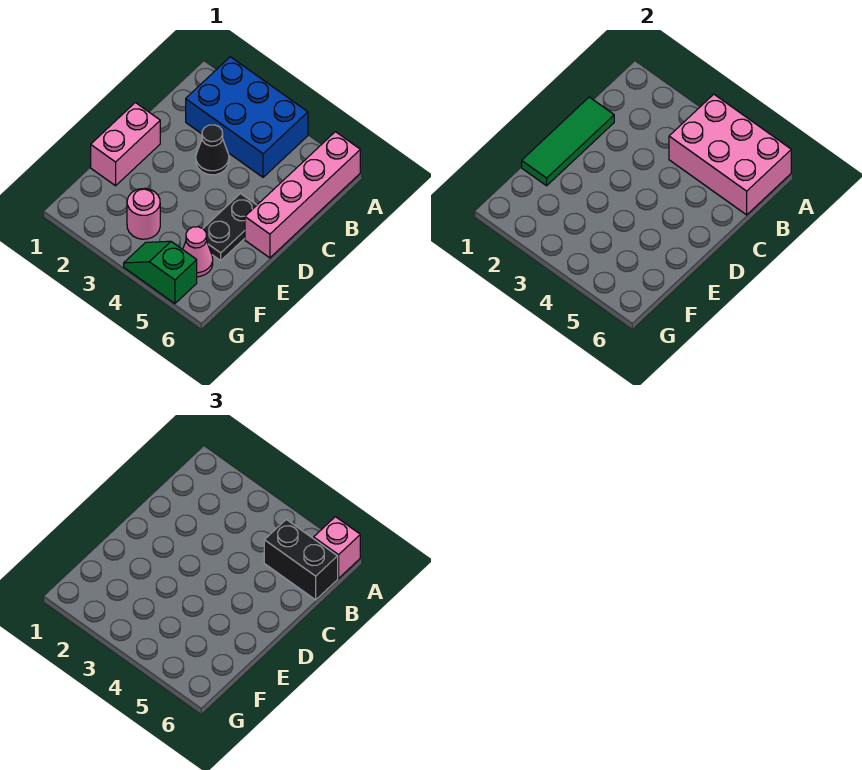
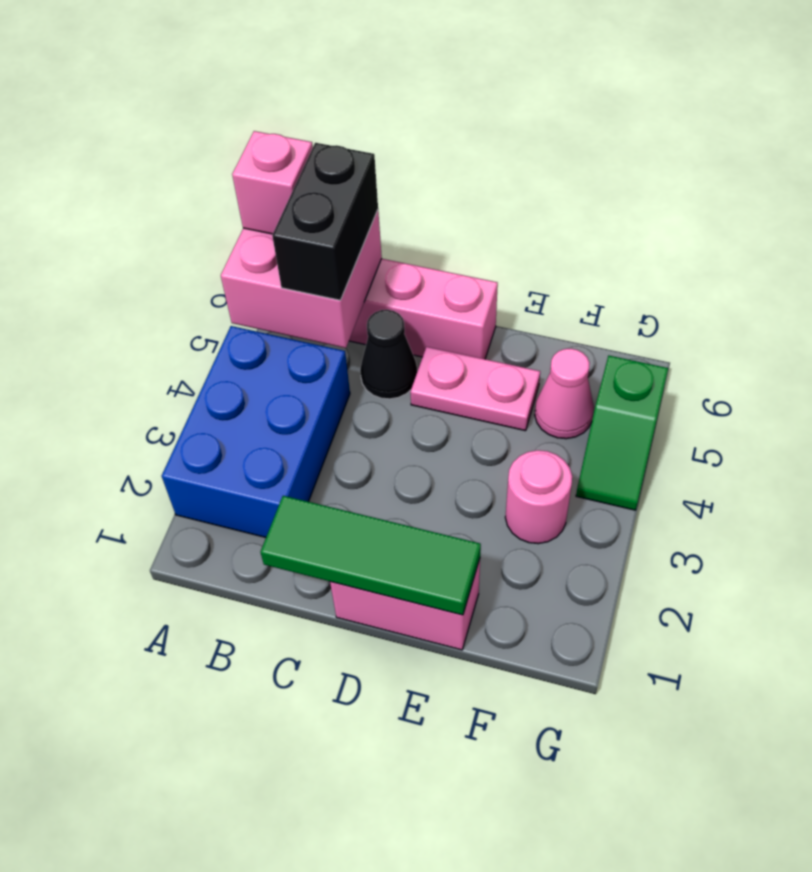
pink 2x3 brick [669,94,791,215] -> pink 2x2 brick [221,210,382,348]
black 1x1 cone [196,125,229,175] -> black 1x1 cone moved to [360,310,417,399]
black 1x2 plate [203,194,257,260] -> pink 1x2 plate [410,347,540,431]

